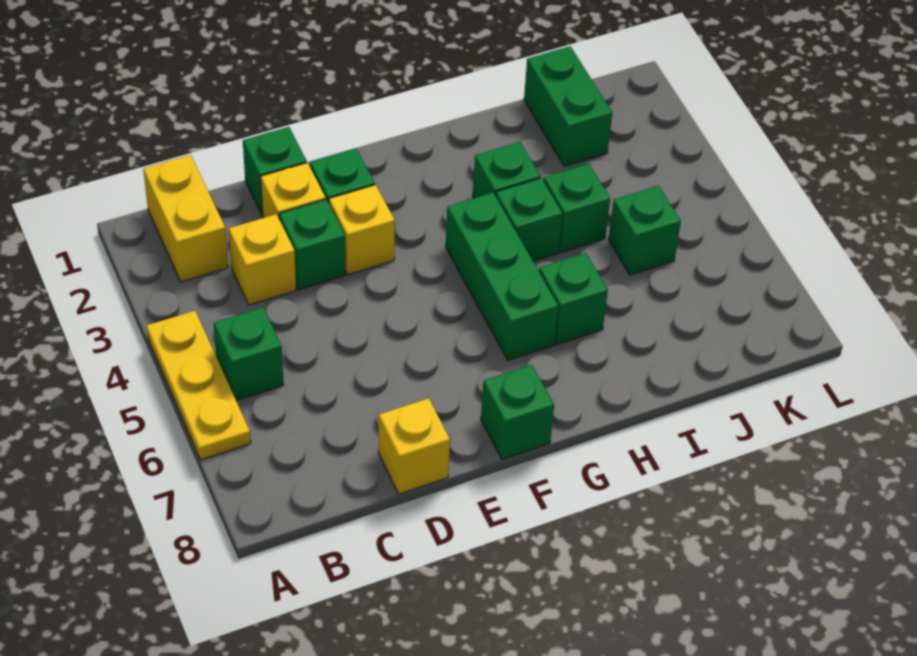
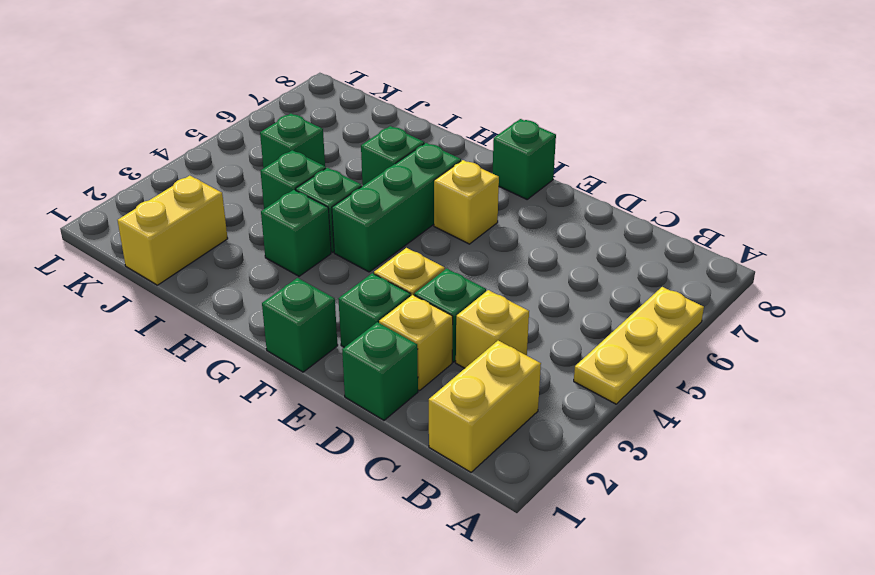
green 1x1 brick [214,308,283,400] -> green 1x1 brick moved to [262,278,338,372]
yellow 1x1 brick [378,398,450,494] -> yellow 1x1 brick moved to [434,160,499,244]
green 1x2 brick [524,46,612,166] -> yellow 1x2 brick [118,176,228,285]

